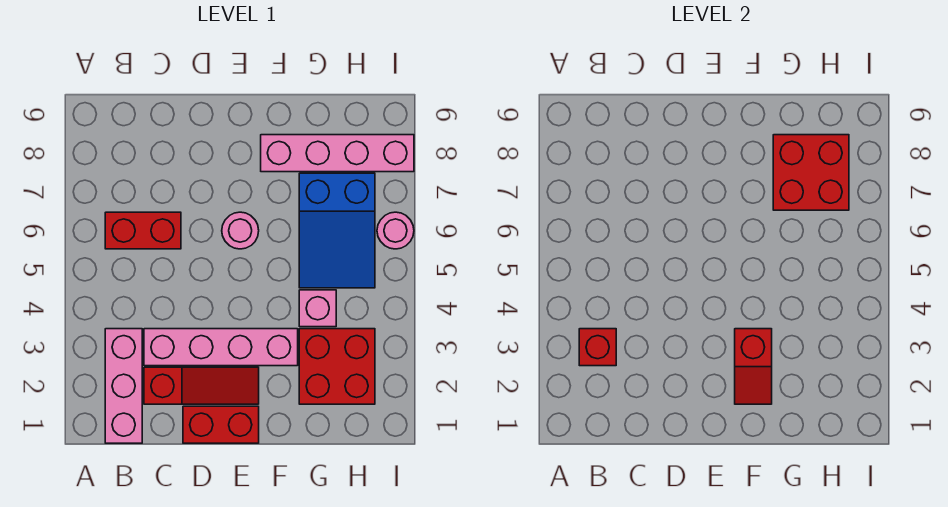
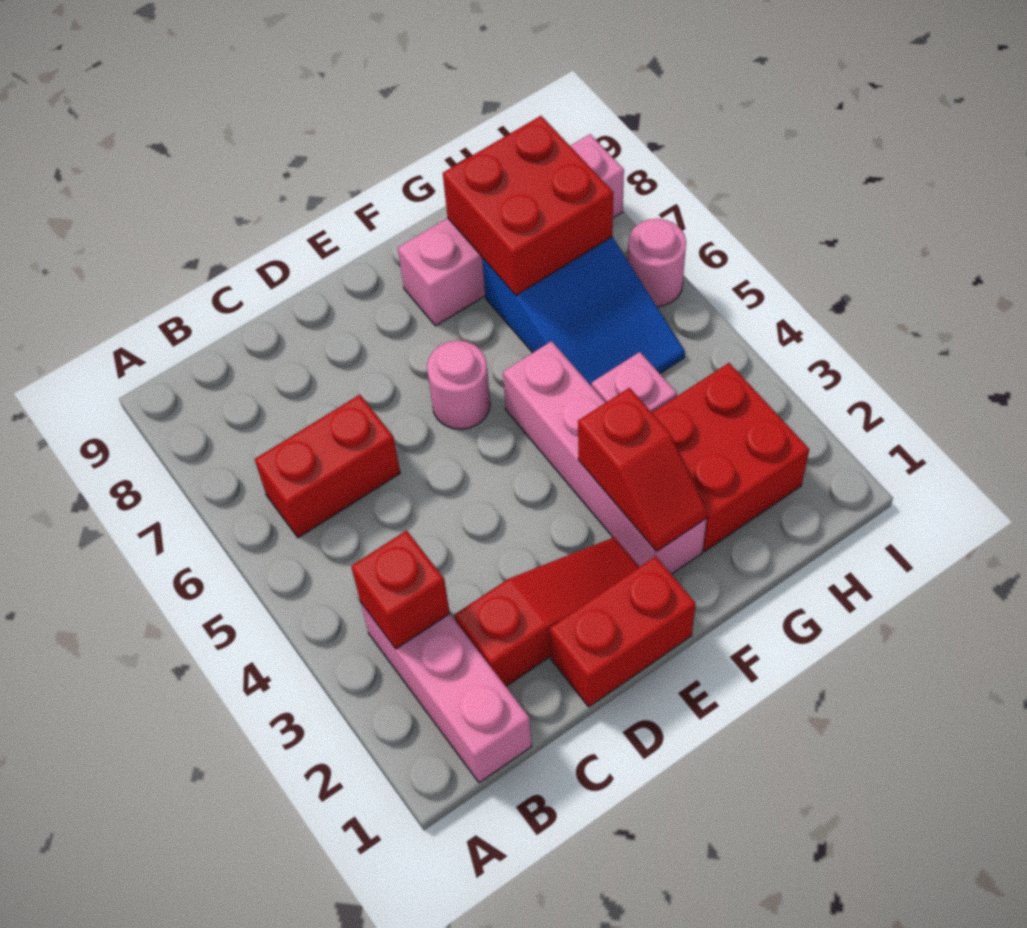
pink 1x4 brick [144,329,298,366] -> pink 1x4 brick turned to [503,341,707,574]

